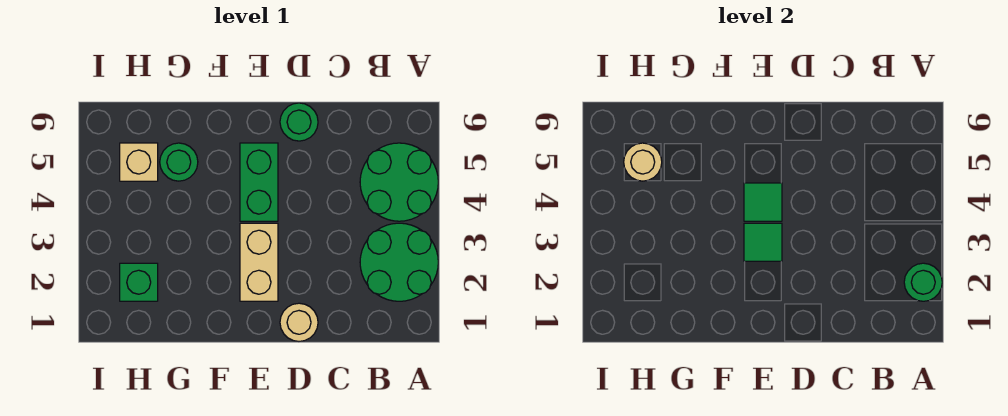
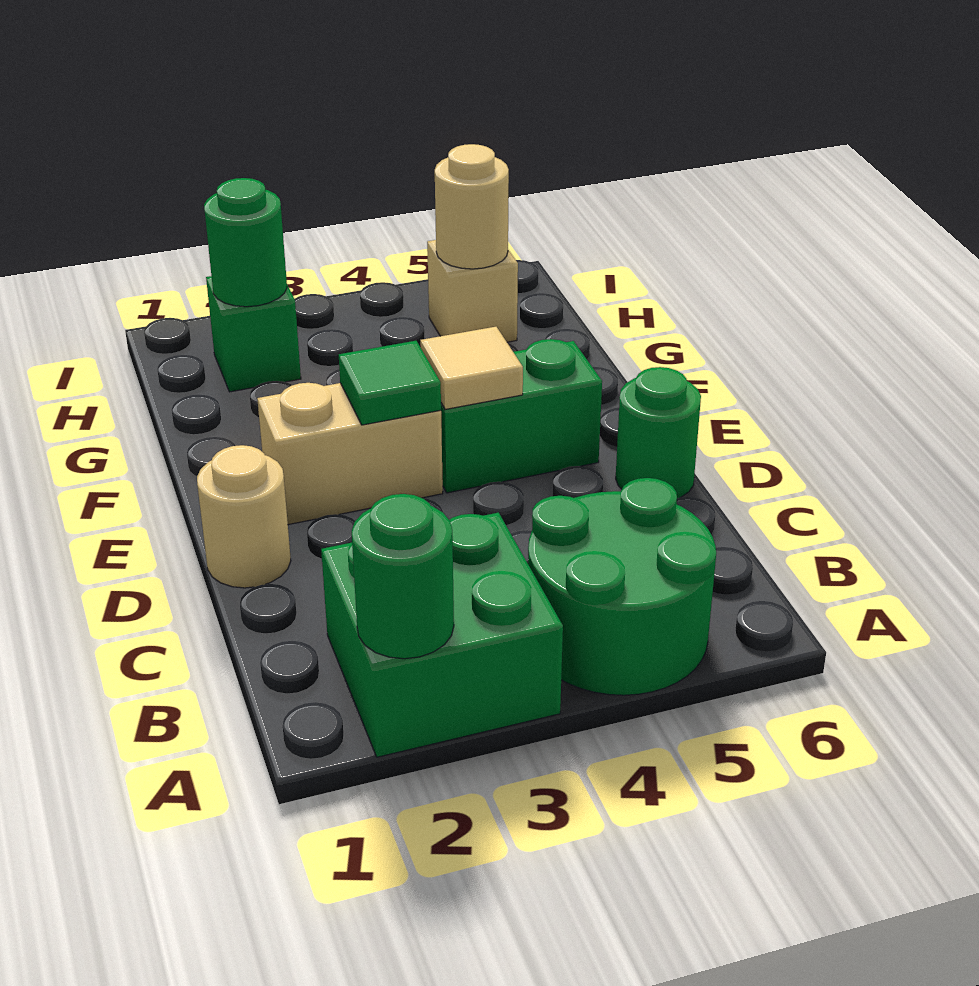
green 2x2 round brick [360,223,438,301] -> green 2x2 brick [321,513,563,757]
green 1x1 tile [744,183,782,221] -> tan 1x1 tile [420,327,523,409]
green 1x1 round brick [160,143,198,181] -> green 1x1 round brick moved to [204,178,287,307]

